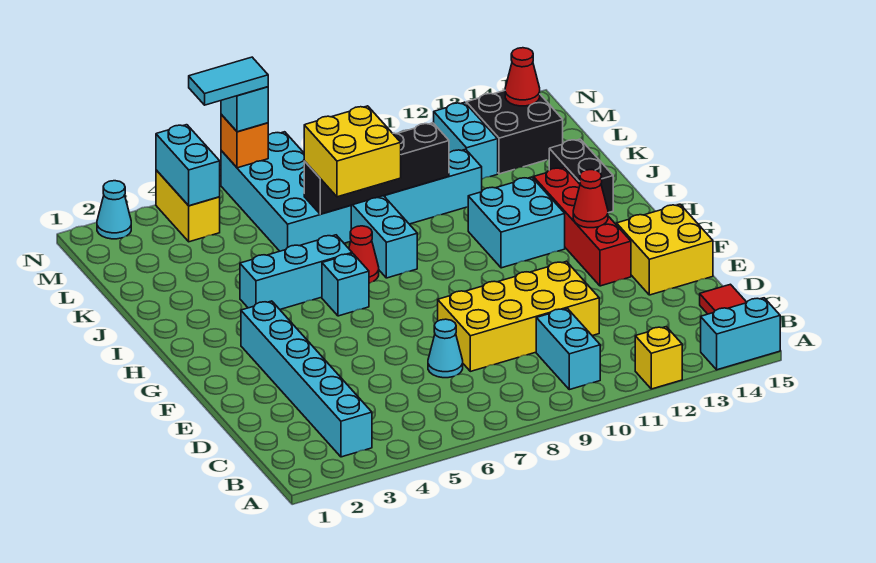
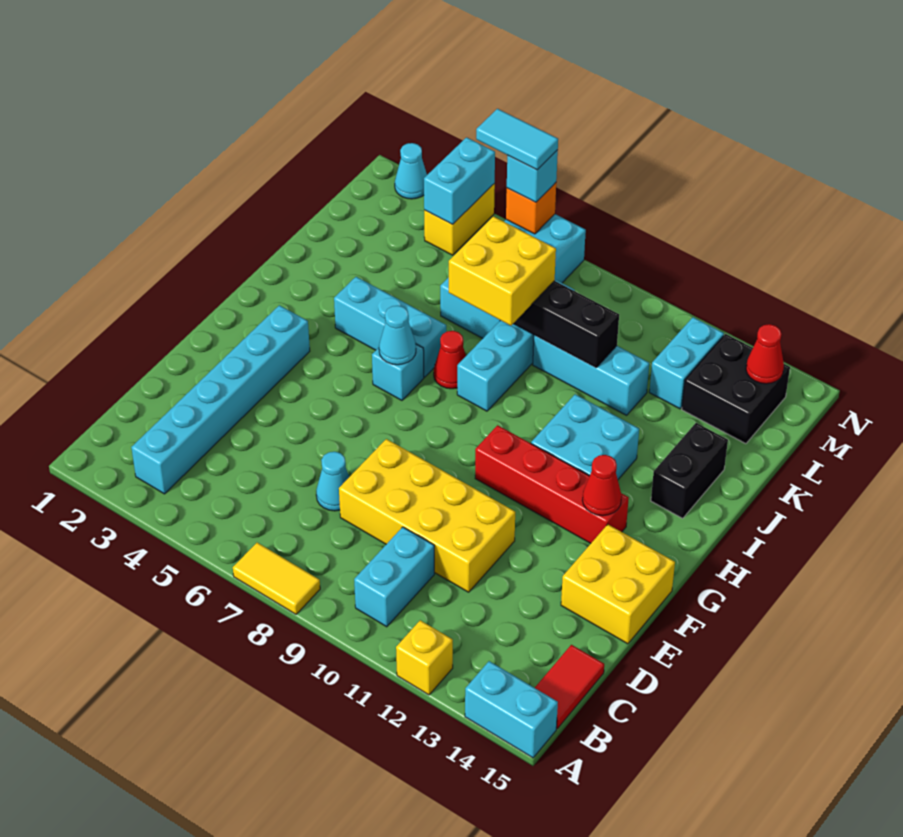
none -> yellow 1x2 tile [233,543,320,614]
red 1x4 brick [534,168,631,286] -> red 1x4 brick turned to [475,425,629,543]
none -> cyan 1x1 cone [379,306,416,365]

